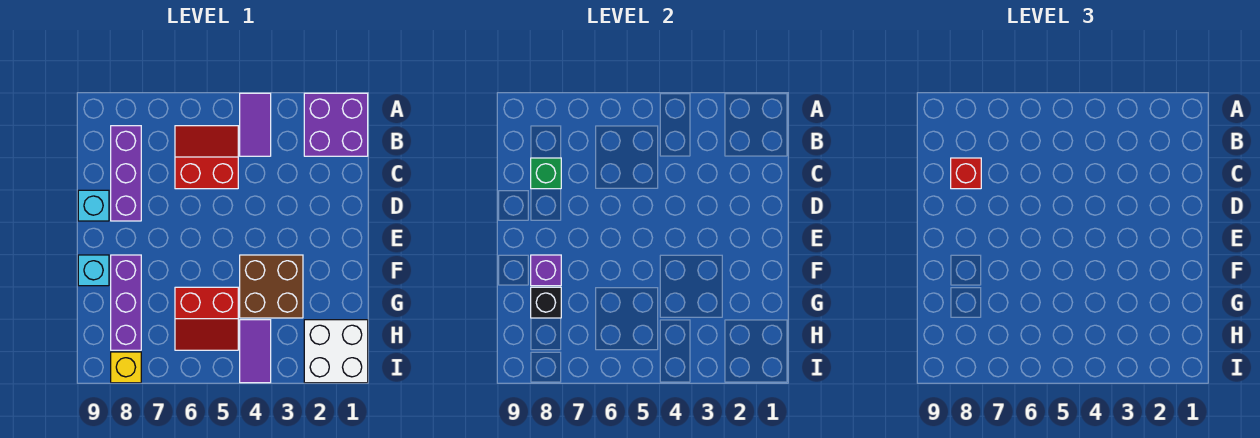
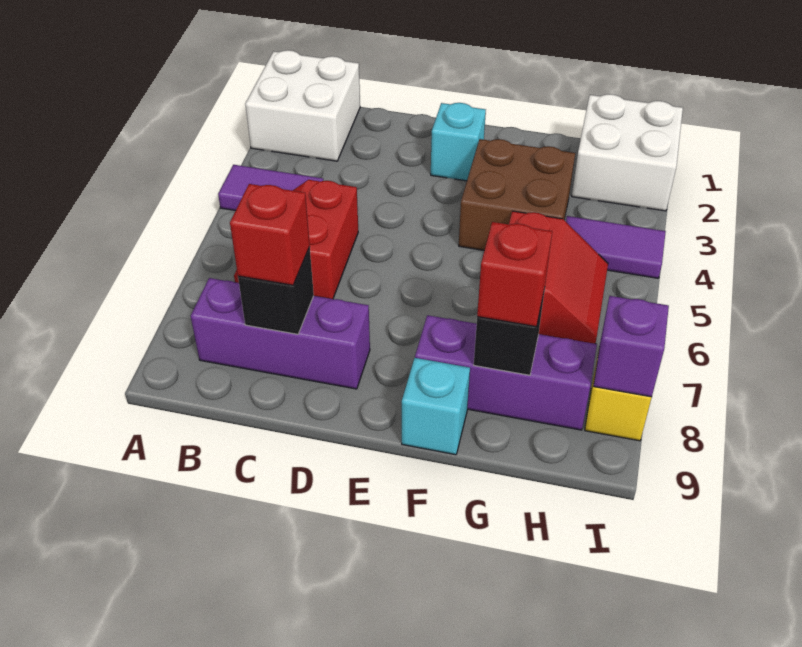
purple 2x2 brick [304,93,368,156] -> white 2x2 brick [245,50,360,161]
green 1x1 brick [531,158,561,189] -> black 1x1 brick [238,247,314,334]
cyan 1x1 brick [78,190,109,221] -> cyan 1x1 brick moved to [431,103,486,181]
purple 1x1 brick [531,255,561,286] -> purple 1x1 brick moved to [593,296,669,397]
none -> red 1x1 brick [477,222,552,327]

